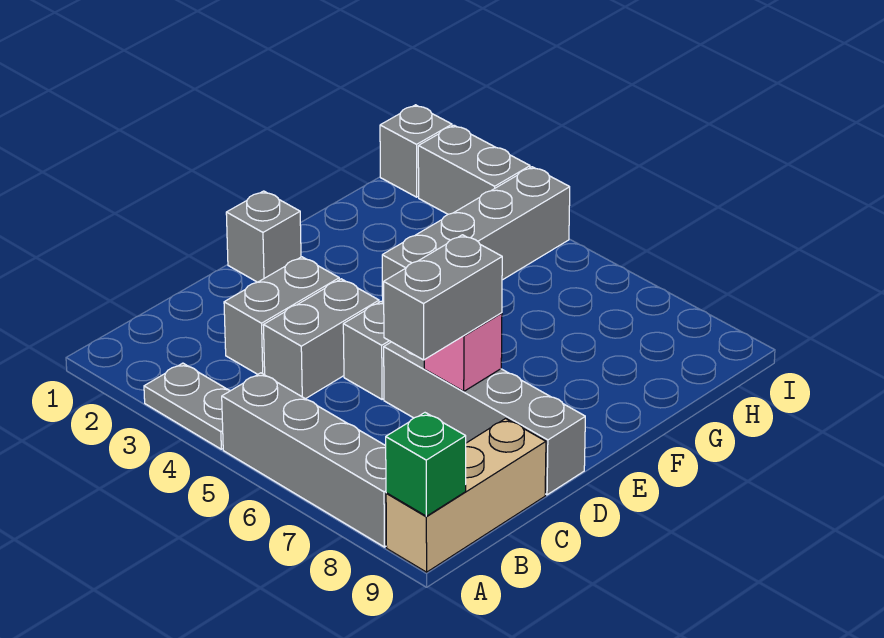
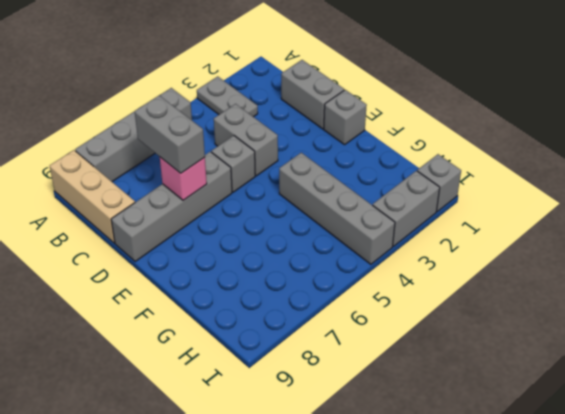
grey 1x2 plate [144,363,230,449] -> grey 1x2 plate turned to [197,76,258,117]
green 1x1 brick [386,413,466,516] -> none
grey 1x2 brick [224,257,339,375] -> grey 1x2 brick moved to [281,60,344,129]

